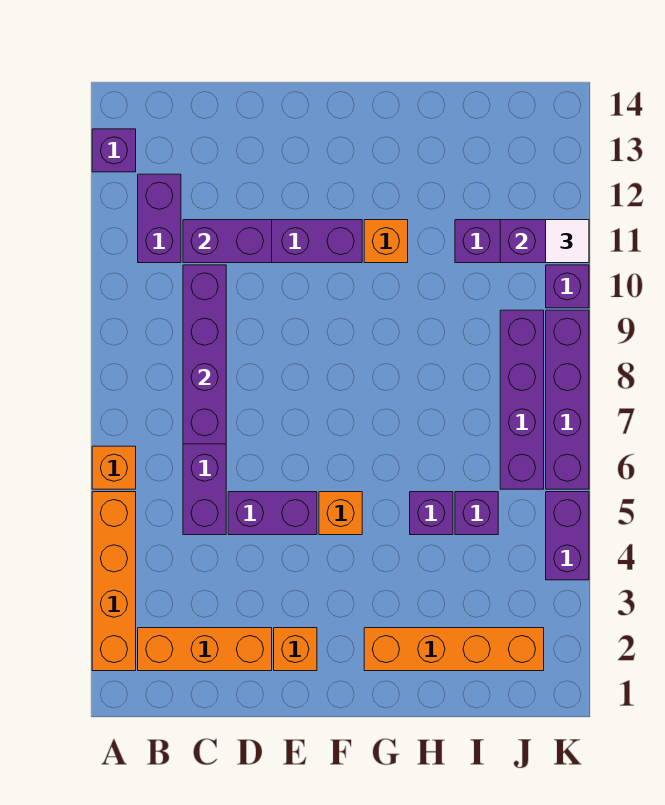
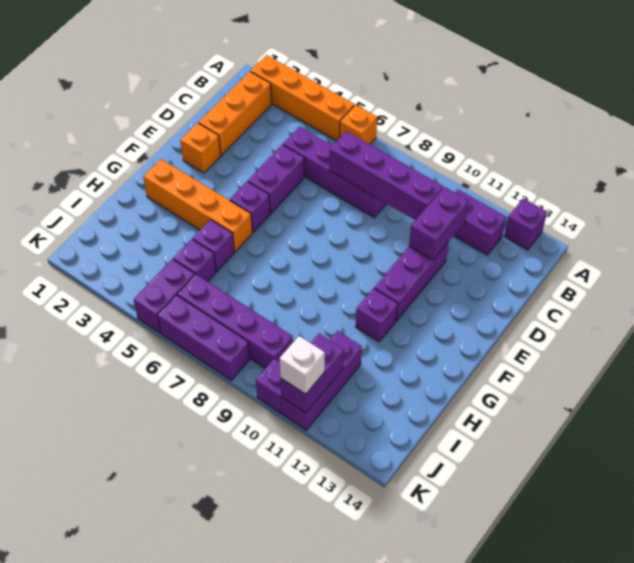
orange 1x1 brick [319,492,362,535] -> purple 1x1 brick [230,181,270,232]
orange 1x4 brick [364,628,544,671] -> orange 1x4 brick turned to [143,159,252,252]
orange 1x1 brick [364,220,408,263] -> purple 1x1 brick [356,288,398,342]
purple 1x2 brick [546,492,589,580] -> purple 1x2 brick turned to [134,259,195,333]
purple 1x4 brick [546,310,589,489] -> purple 1x3 brick [157,295,250,380]
white 1x1 tile [546,220,589,263] -> white 1x1 brick [280,336,325,394]

